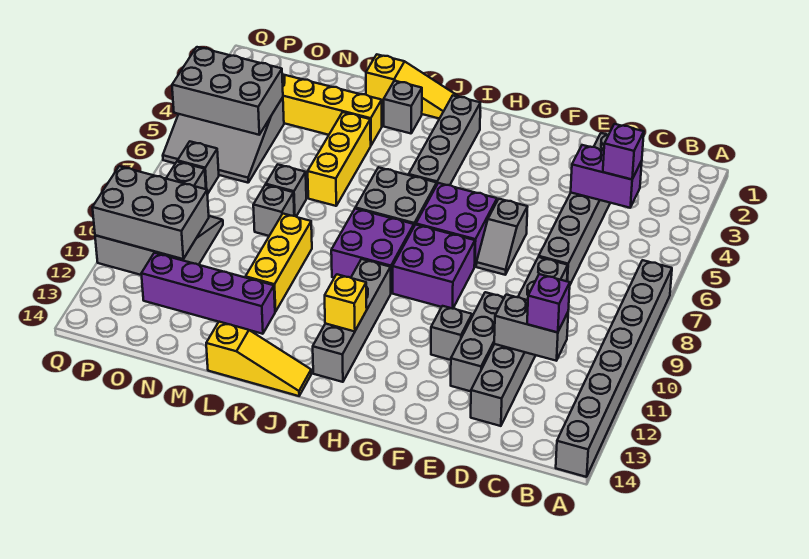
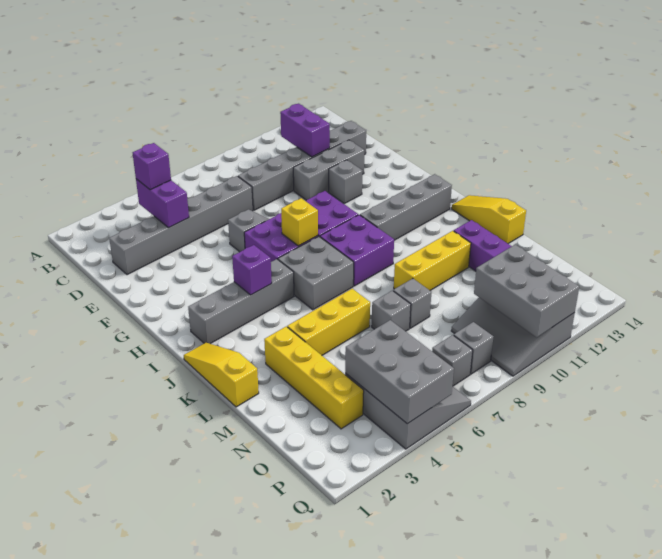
grey 1x8 brick [556,260,672,477] -> none
grey 1x2 brick [494,295,568,361] -> purple 1x2 brick [280,104,330,157]
purple 1x1 brick [527,274,570,332] -> purple 1x1 brick moved to [232,245,272,295]
yellow 1x1 brick [325,274,367,331] -> yellow 1x1 brick moved to [281,198,318,246]
grey 1x1 brick [384,81,422,133] -> none

